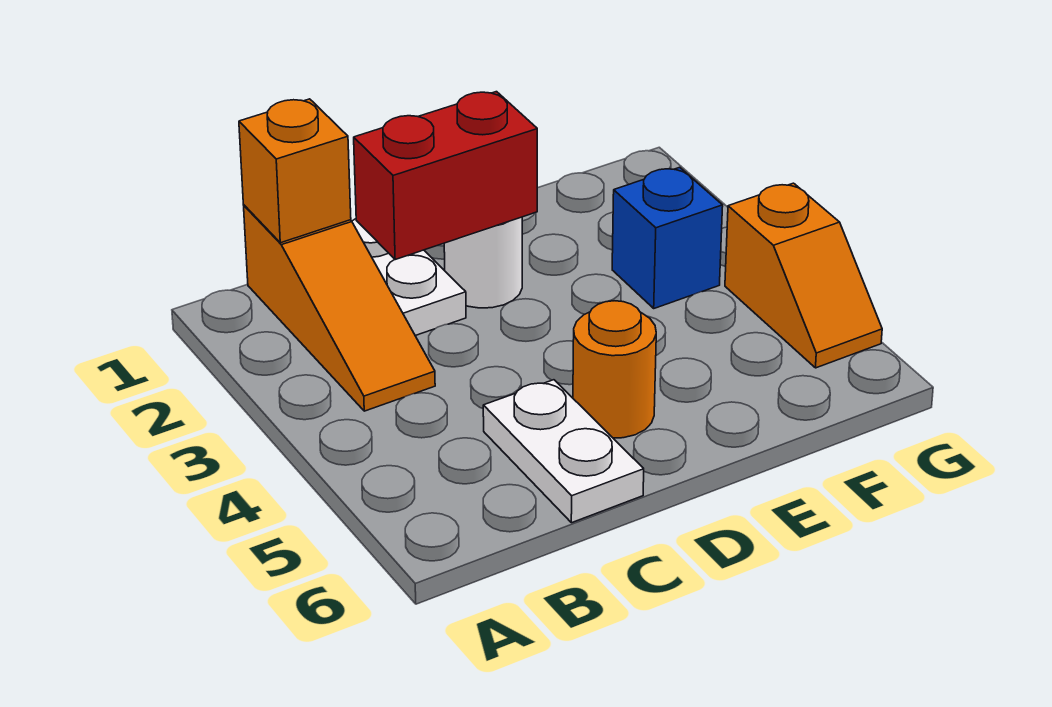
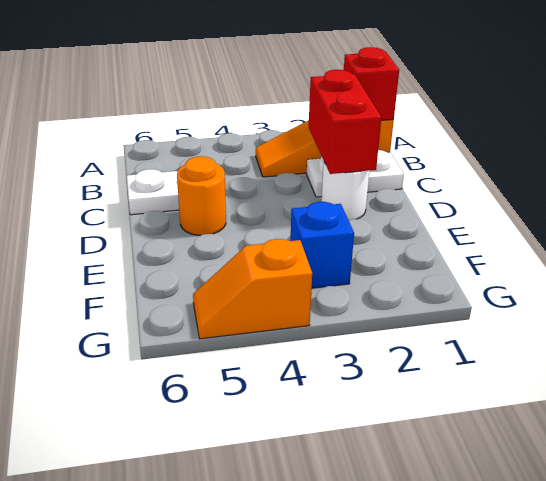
orange 1x1 brick [239,99,351,243] -> red 1x1 brick [344,47,399,120]

